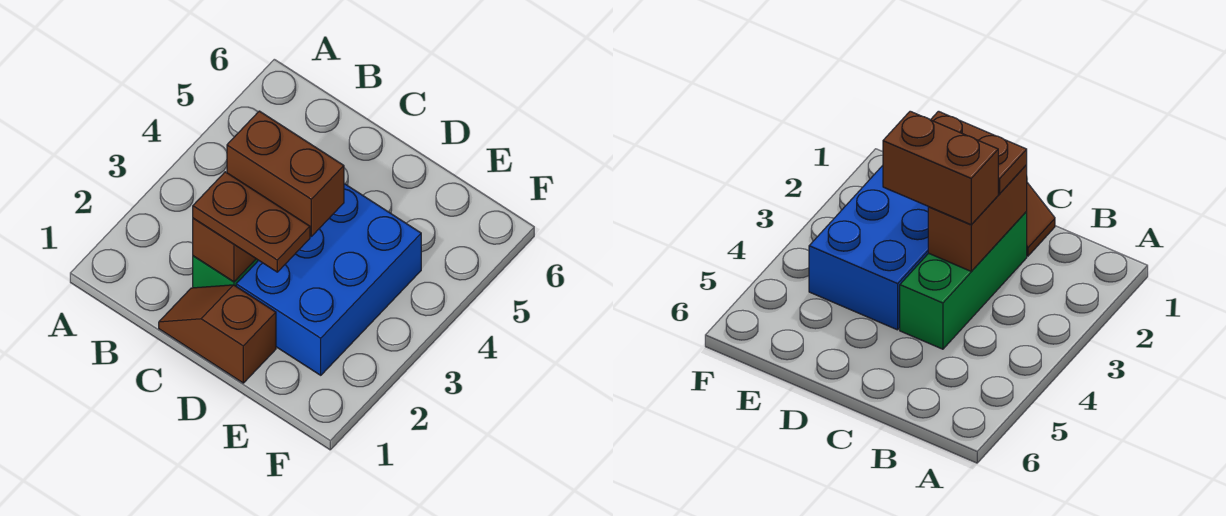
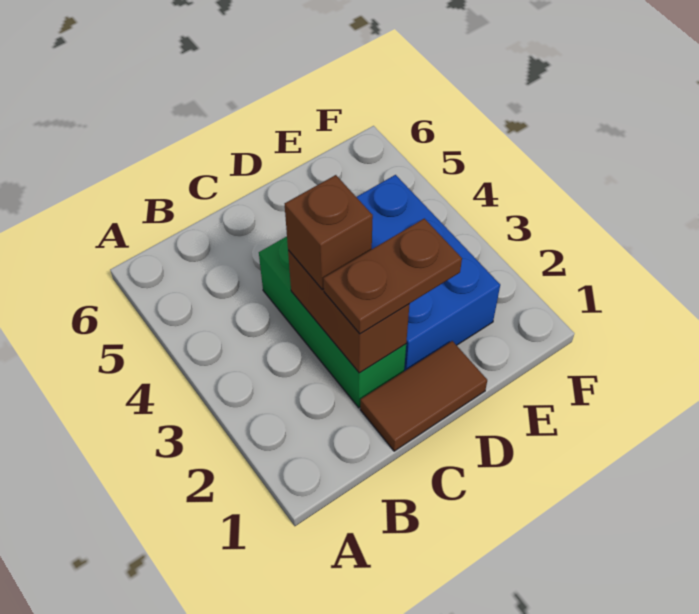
brown 1x2 slope [159,285,276,383] -> brown 1x2 tile [360,341,487,451]
brown 1x2 brick [227,111,344,236] -> brown 1x1 brick [285,175,373,290]

